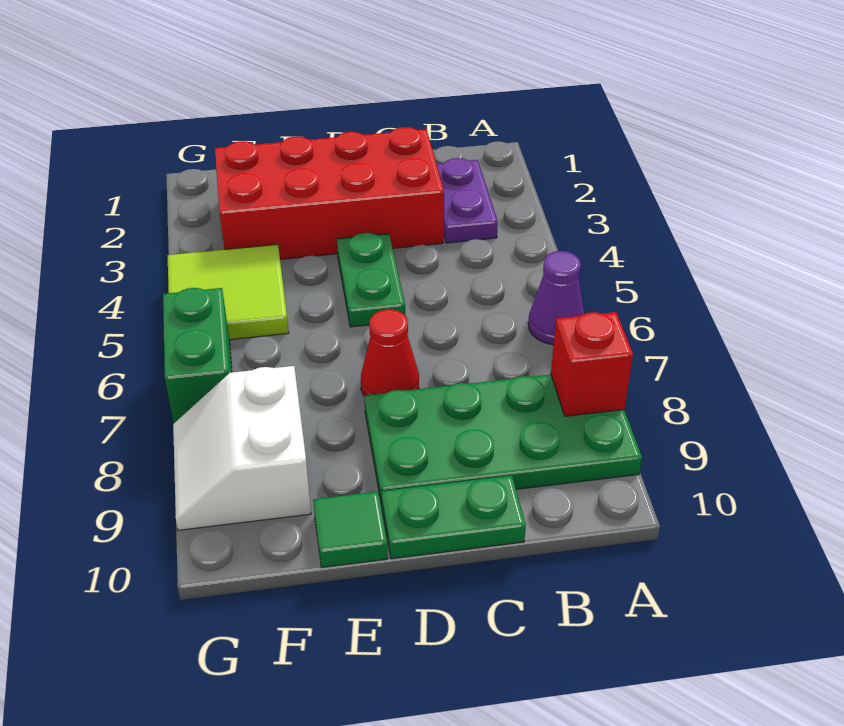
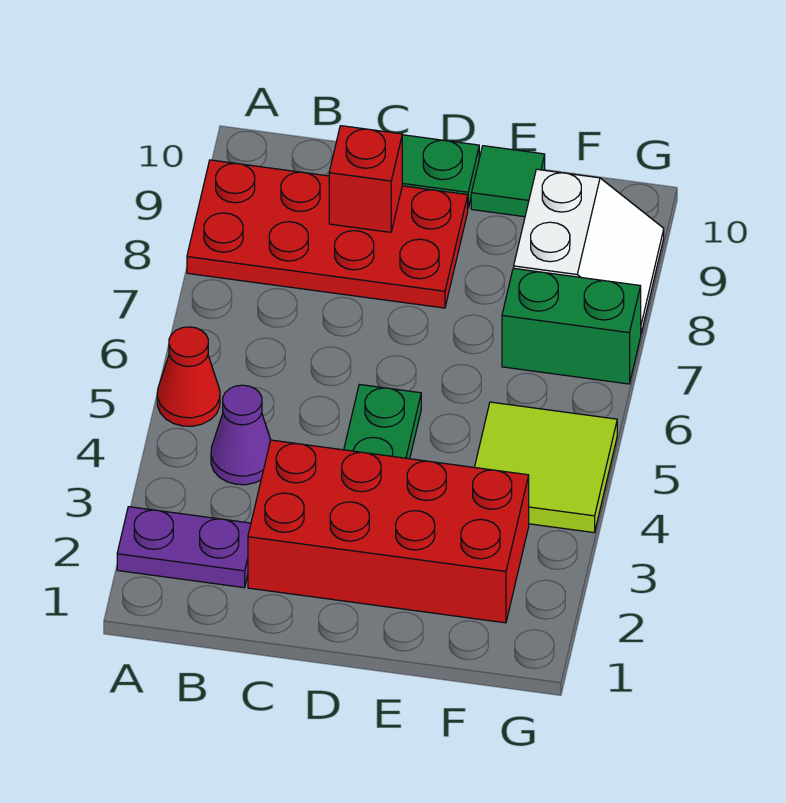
purple 1x1 cone [528,251,584,345] -> purple 1x1 cone moved to [211,385,271,485]
green 2x4 plate [364,374,642,505] -> red 2x4 plate [187,160,468,308]
red 1x1 brick [551,312,633,416] -> red 1x1 brick moved to [329,126,402,232]
purple 1x2 plate [437,158,498,243] -> purple 1x2 plate turned to [117,507,251,588]
red 1x1 cone [361,309,419,395] -> red 1x1 cone moved to [157,327,220,426]
green 1x2 brick [163,288,232,424] -> green 1x2 brick turned to [502,268,641,384]

